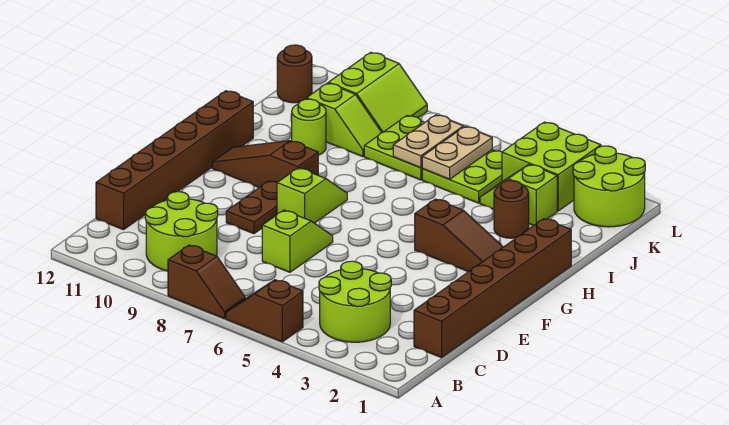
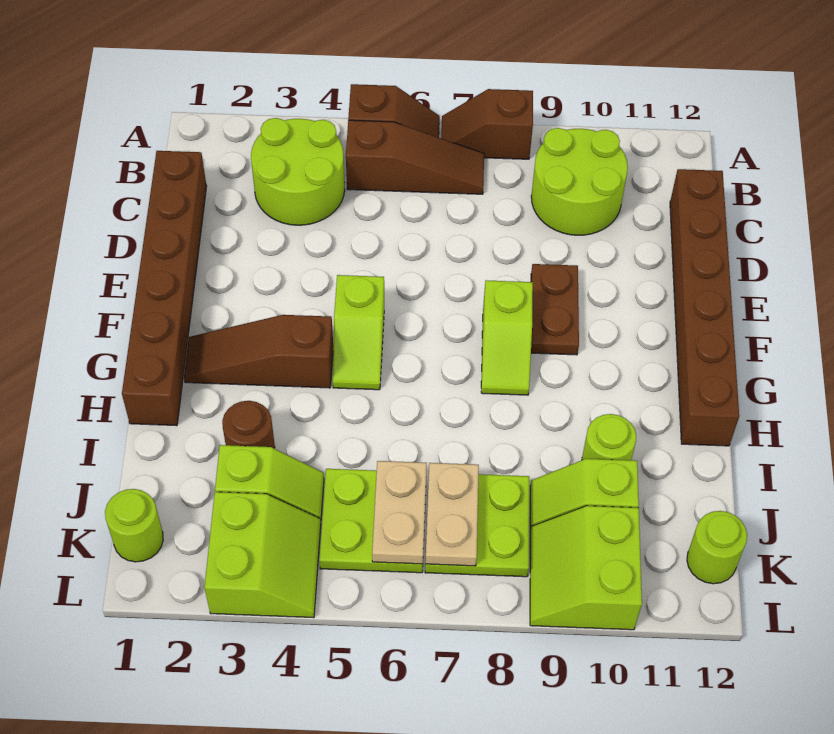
lime 1x2 slope [262,210,333,272] -> lime 1x2 slope moved to [333,275,384,390]
brown 1x3 slope [212,141,318,188] -> brown 1x3 slope moved to [346,120,484,194]
lime 2x2 round brick [573,146,645,227] -> lime 1x1 round brick [105,489,163,562]
lime 2x2 brick [502,122,601,211] -> lime 2x2 slope [204,492,321,618]
brown 1x1 round brick [277,45,312,103] -> lime 1x1 round brick [687,511,747,584]

